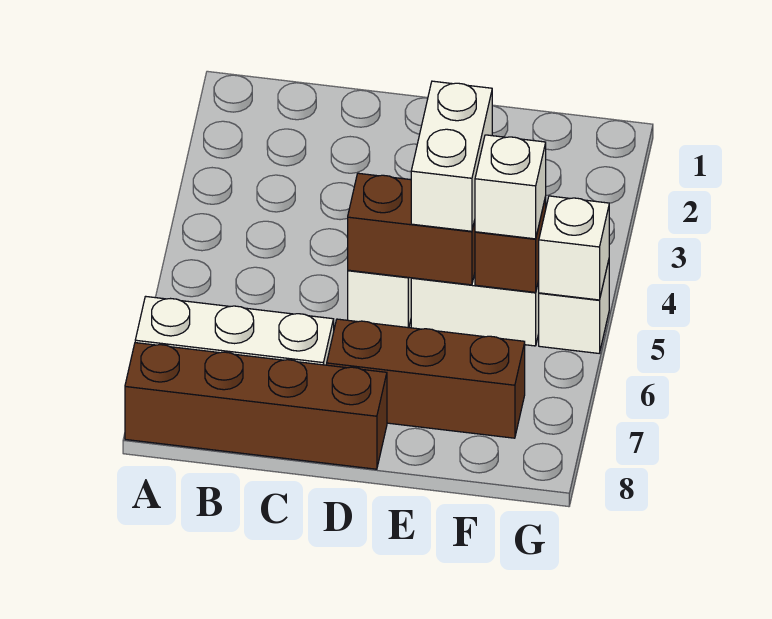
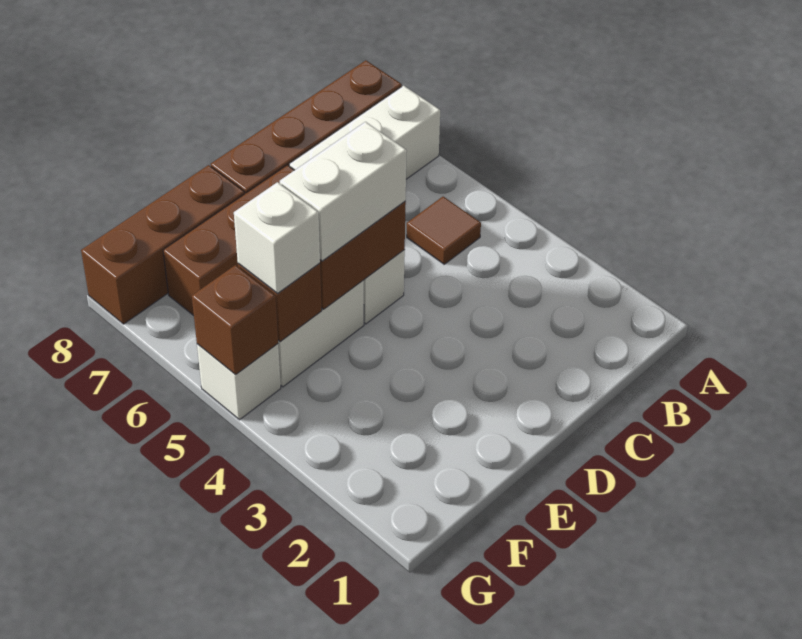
none -> brown 1x1 tile [407,197,481,264]
white 1x2 brick [411,81,492,231] -> white 1x2 brick turned to [280,122,407,261]
none -> brown 1x3 brick [81,165,245,324]
white 1x1 brick [539,196,609,300] -> brown 1x1 brick [192,265,278,374]

